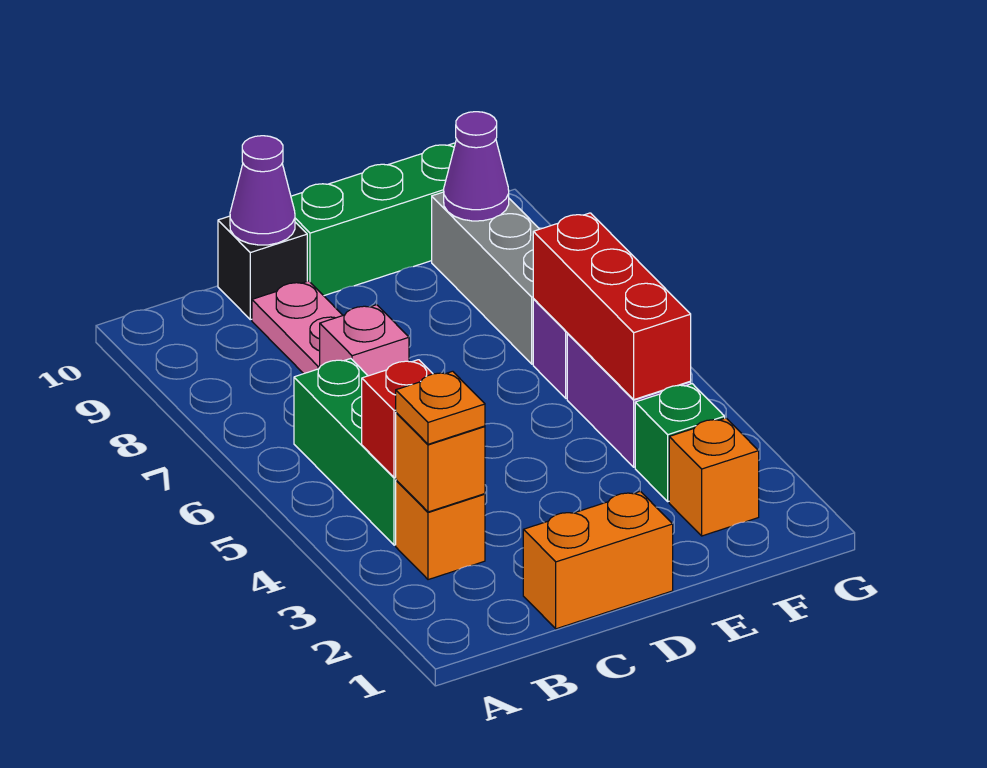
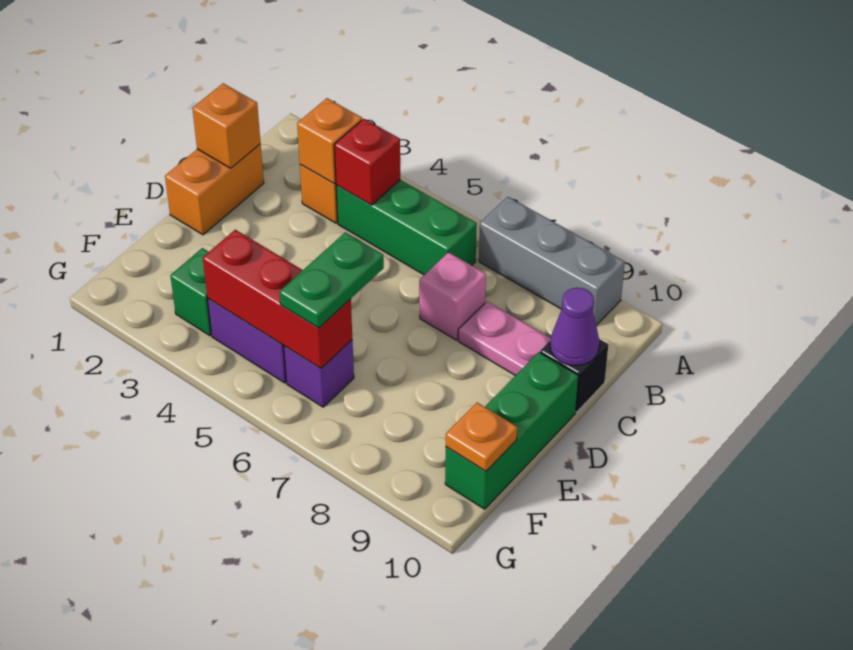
orange 1x1 plate [396,371,485,444] -> orange 1x1 plate moved to [446,403,517,471]
none -> green 1x2 plate [280,232,384,328]
orange 1x1 brick [669,418,759,536] -> orange 1x1 brick moved to [192,83,261,168]
grey 1x3 brick [432,192,539,364] -> grey 1x3 brick moved to [479,197,625,325]
purple 1x1 cone [444,112,509,221] -> none

